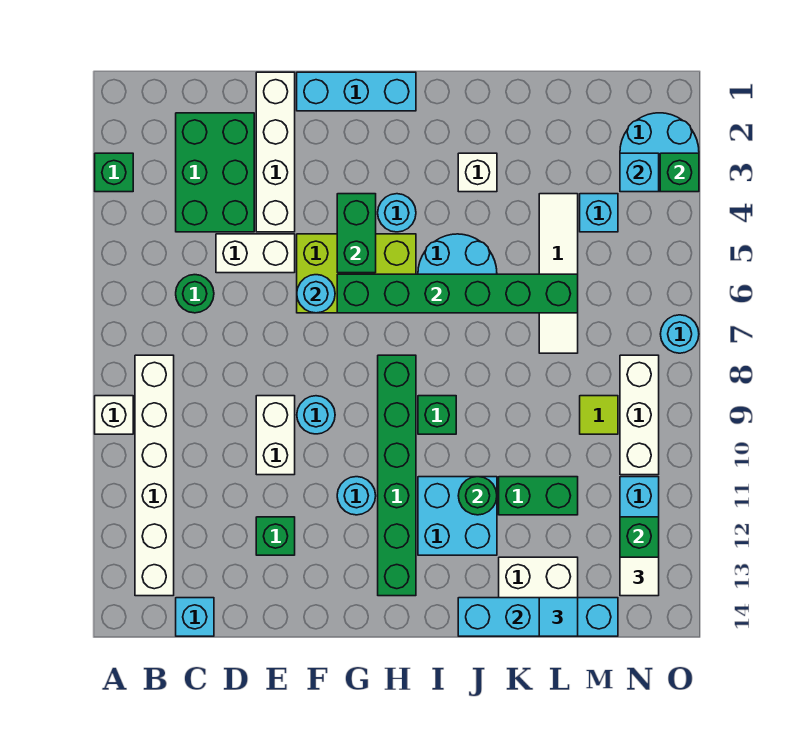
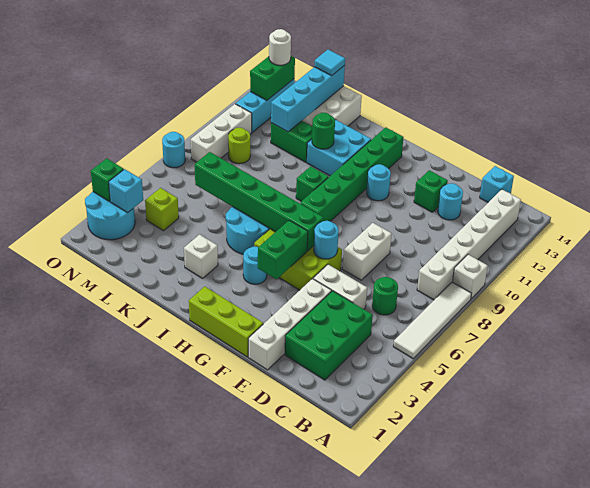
green 1x1 brick [95,153,133,192] -> none
white 1x2 brick [256,396,295,475] -> white 1x2 brick moved to [343,223,392,280]
cyan 1x3 brick [297,72,416,111] -> lime 1x3 brick [189,286,263,357]
cyan 1x1 round brick [297,396,335,434] -> cyan 1x1 round brick moved to [438,183,463,220]
cyan 1x4 brick [458,598,618,636] -> cyan 1x4 brick turned to [271,66,345,132]
white 1x4 tile [539,194,578,353] -> white 1x4 tile moved to [393,282,471,359]
cyan 1x1 brick [580,194,618,232] -> lime 1x1 brick [145,188,179,231]
lime 1x1 tile [580,396,618,434] -> lime 1x1 round brick [228,128,250,164]
white 1x1 tile [620,557,659,596] -> white 1x1 round brick [269,29,291,65]

